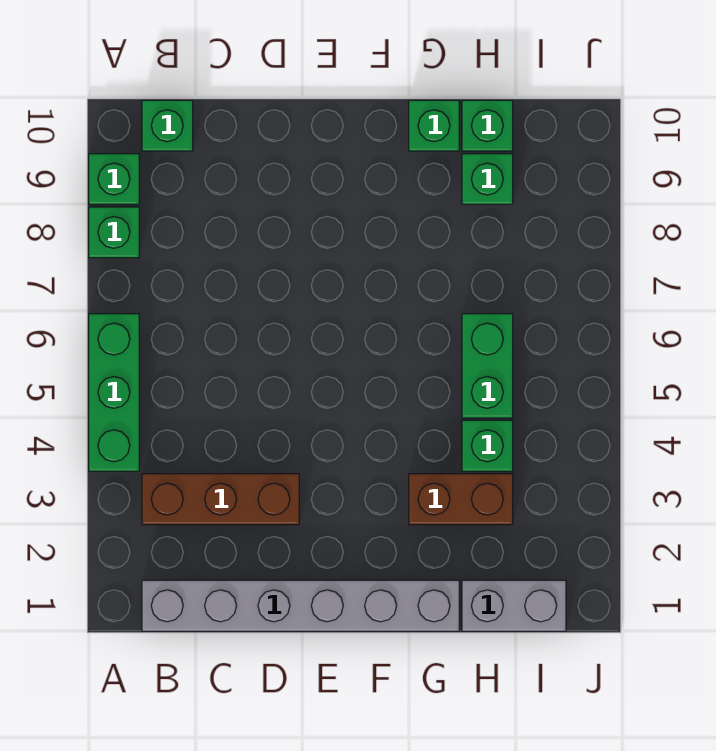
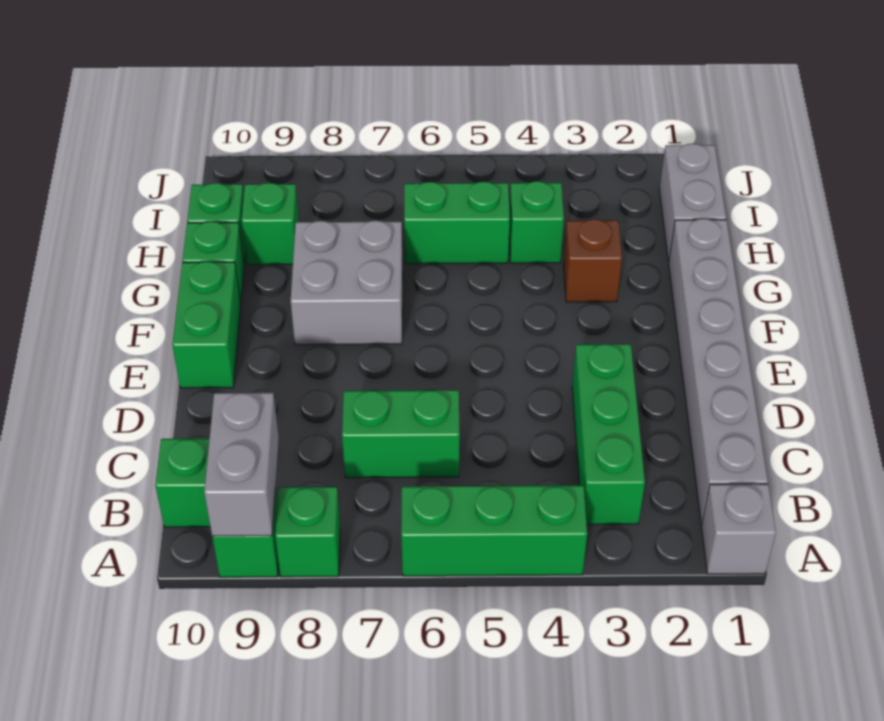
none -> grey 1x1 brick [701,484,776,574]
none -> grey 1x2 brick [204,393,279,536]
brown 1x3 brick [142,474,299,525] -> green 1x3 brick [572,344,645,524]
none -> green 1x2 brick [342,390,460,478]
none -> green 1x2 brick [172,261,241,388]
none -> grey 2x2 brick [291,220,403,345]
brown 1x2 brick [409,474,513,525] -> brown 1x1 brick [563,219,622,302]

